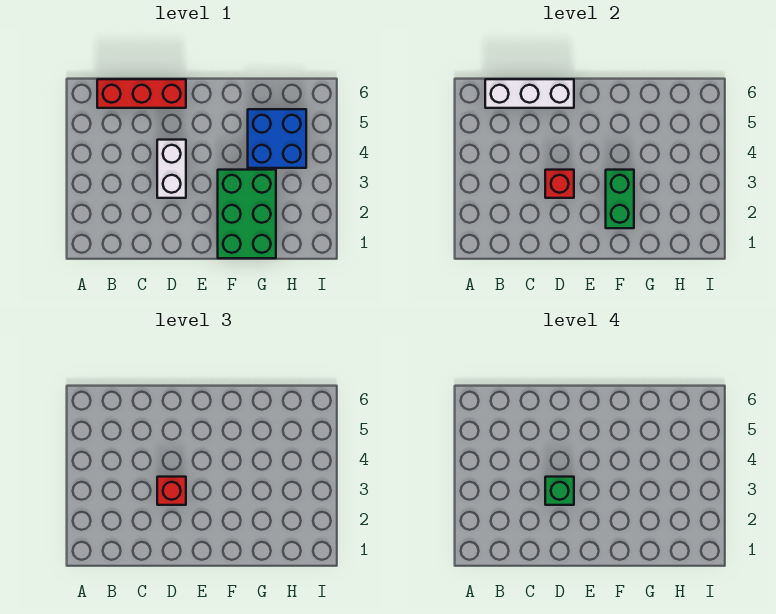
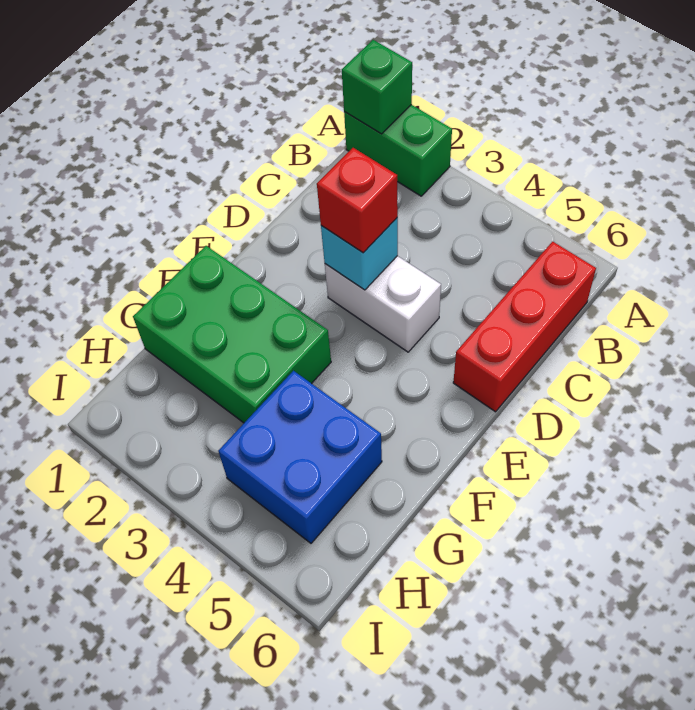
white 1x3 brick [485,79,574,108] -> none
red 1x1 brick [545,170,574,198] -> cyan 1x1 brick [321,218,398,290]
green 1x1 brick [545,477,574,505] -> green 1x1 brick moved to [342,40,412,134]
green 1x2 brick [606,170,634,228] -> green 1x2 brick moved to [344,105,452,196]

